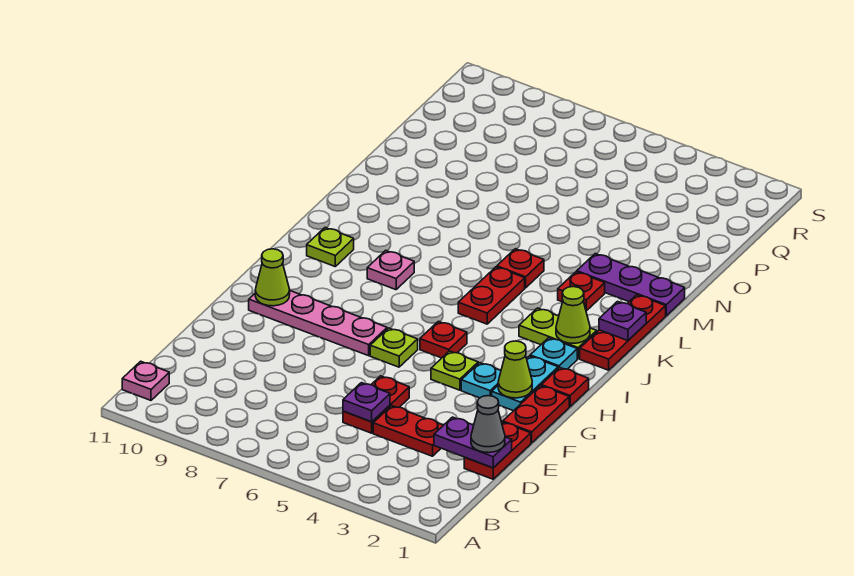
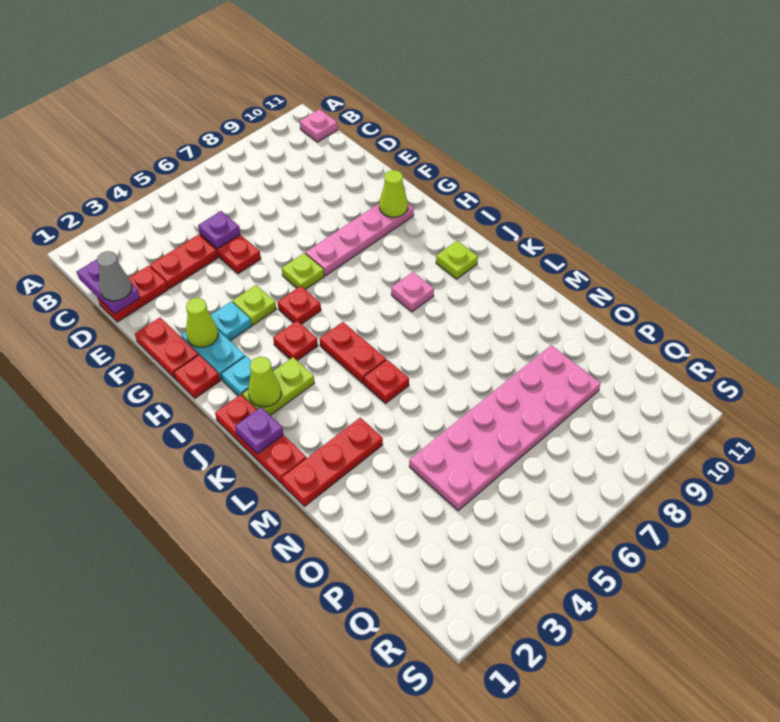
red 1x2 plate [464,422,531,479] -> red 1x2 plate turned to [98,266,168,322]
purple 1x2 plate [434,417,512,468] -> purple 1x2 plate turned to [77,259,140,314]
red 1x1 plate [558,272,605,311] -> red 1x1 plate moved to [273,321,318,361]
purple 1x3 plate [577,254,685,316] -> red 1x3 plate [281,418,383,506]
none -> pink 2x6 plate [409,345,601,511]

